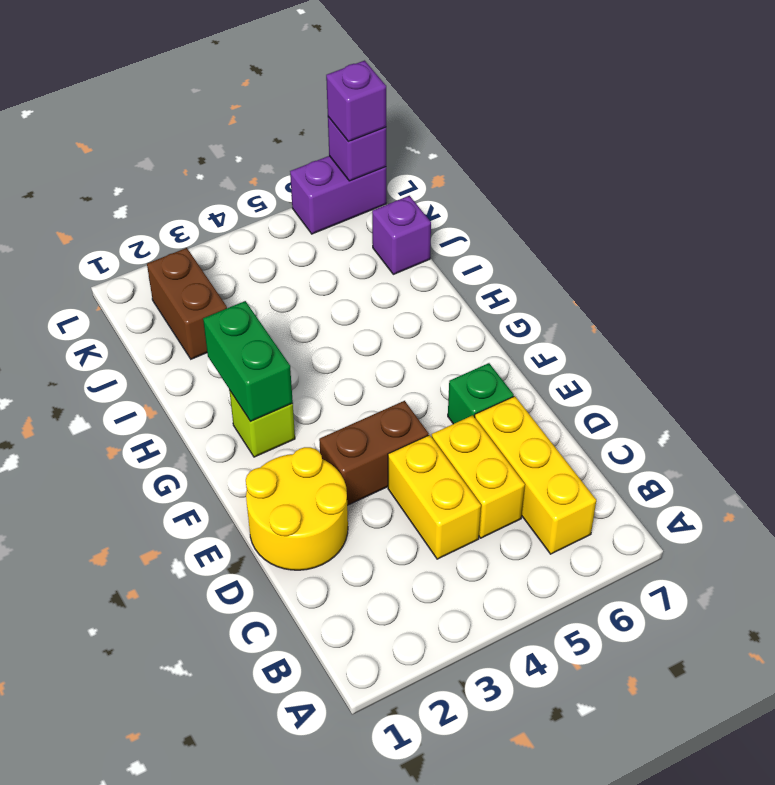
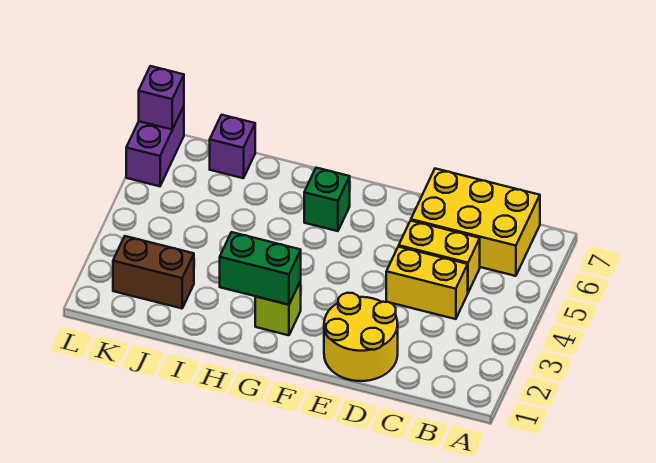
yellow 1x3 brick [475,396,596,554] -> yellow 2x3 brick [411,169,540,276]
brown 1x2 brick [319,401,429,505] -> none
green 1x1 brick [448,363,514,424] -> green 1x1 brick moved to [304,168,350,231]
purple 1x1 brick [326,61,386,141] -> none

